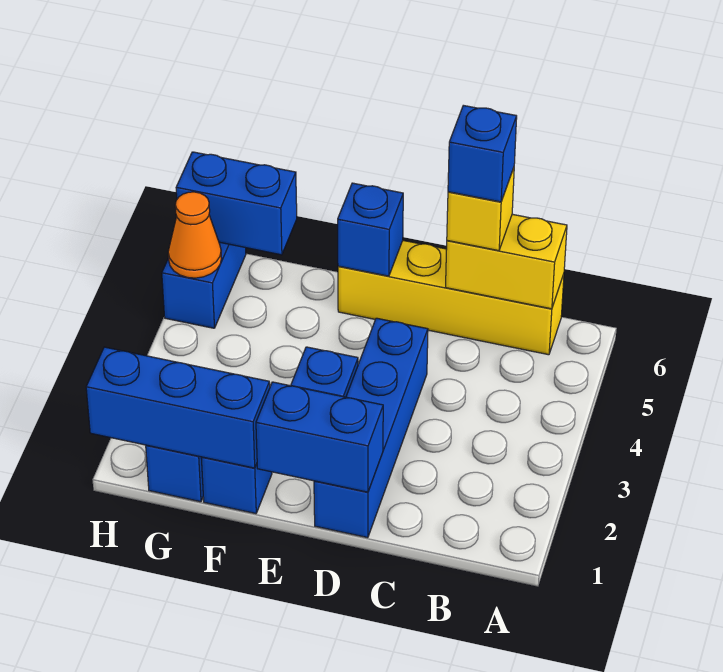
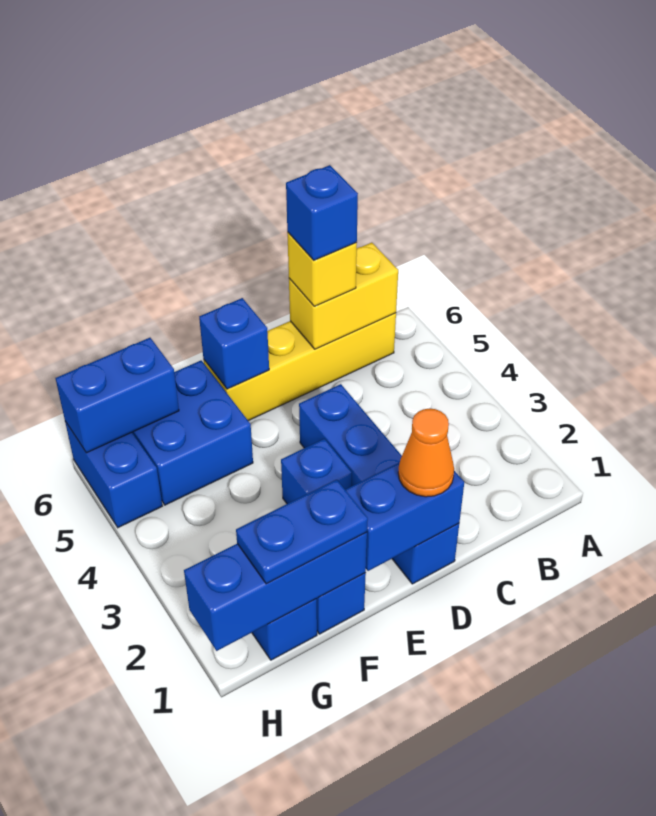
none -> blue 1x2 plate [236,480,368,584]
none -> blue 2x2 brick [132,361,253,505]
orange 1x1 cone [168,192,221,278] -> orange 1x1 cone moved to [398,409,454,497]

